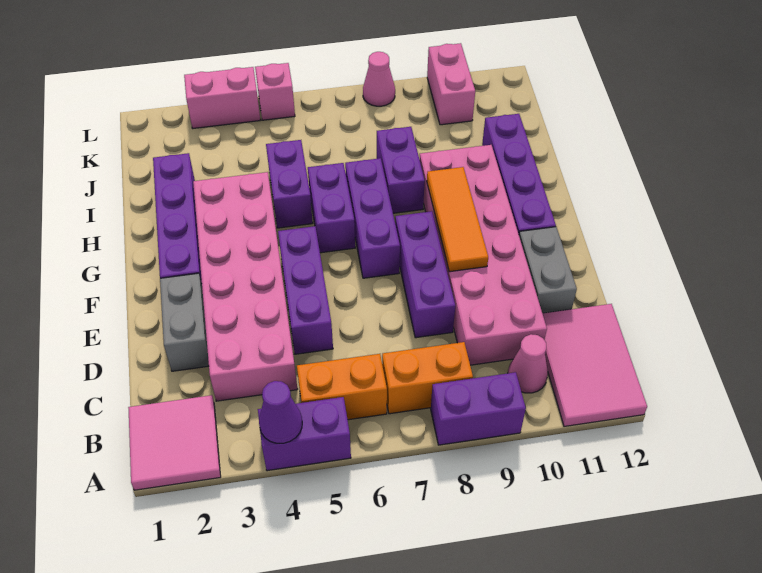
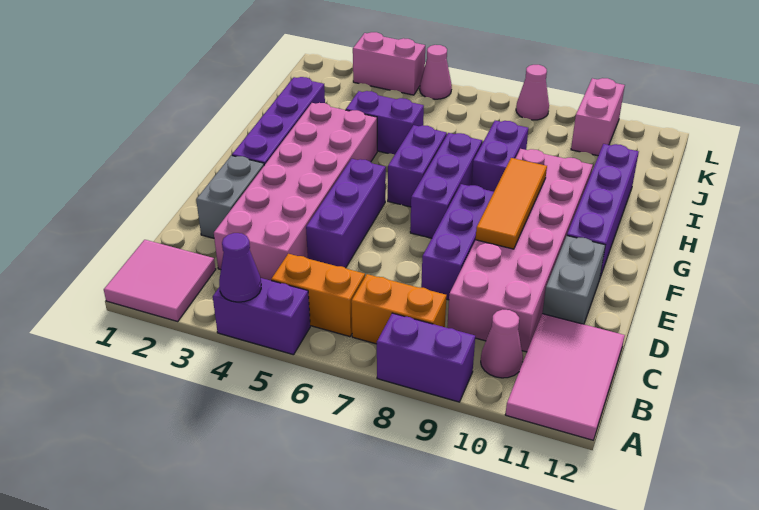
purple 1x2 brick [266,140,313,228] -> purple 1x2 brick turned to [346,91,424,155]
pink 1x1 brick [255,63,295,120] -> pink 1x1 cone [420,45,452,99]

